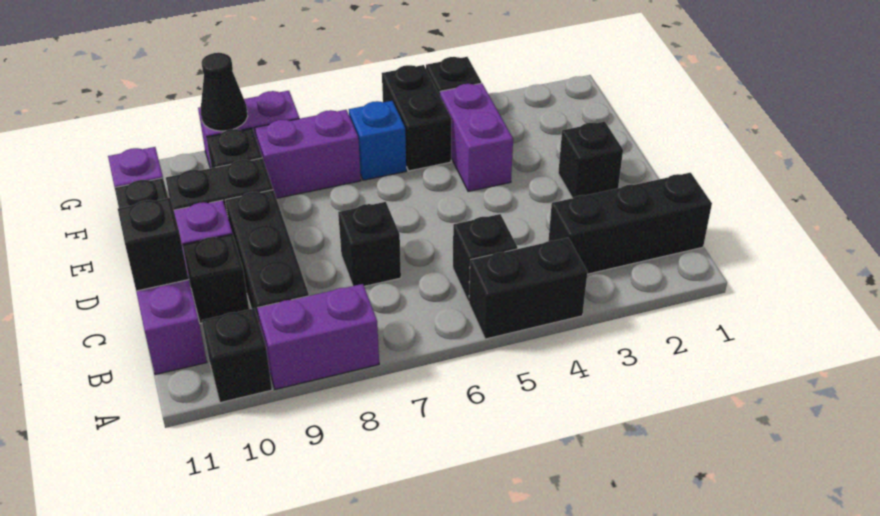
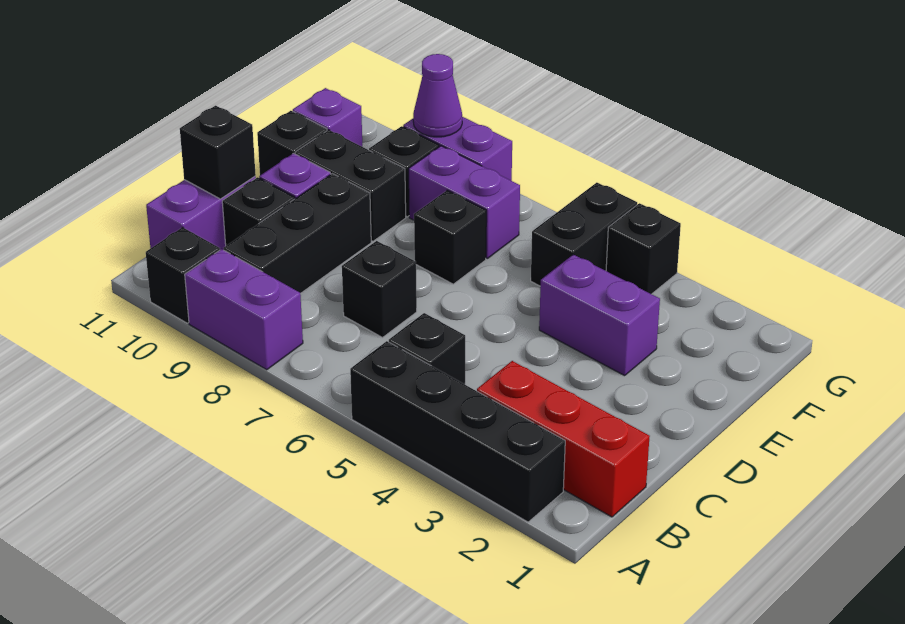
black 1x2 brick [469,238,587,339] -> black 1x4 brick [350,341,565,522]
black 1x3 brick [549,173,712,274] -> red 1x3 brick [477,361,650,517]
black 1x1 brick [558,122,623,198] -> black 1x1 brick moved to [414,190,486,284]
purple 1x2 brick [440,83,513,191] -> purple 1x2 brick turned to [539,255,660,376]
blue 1x1 brick [349,101,406,180] -> none
black 1x1 cone [201,53,248,131] -> purple 1x1 cone [413,54,462,137]

